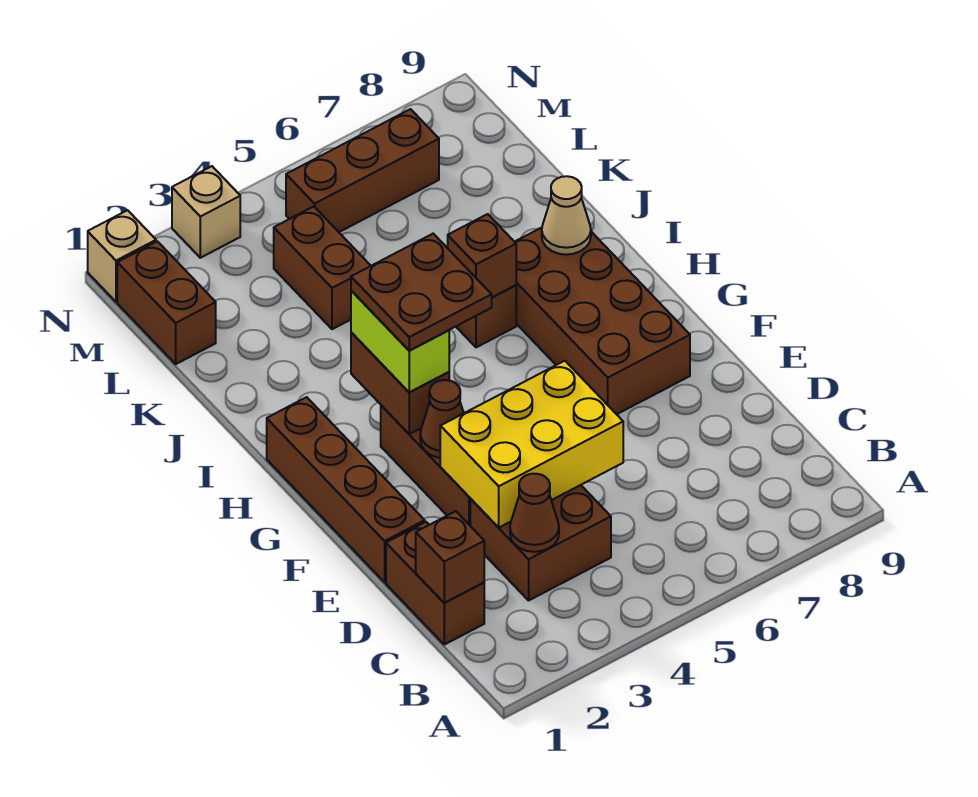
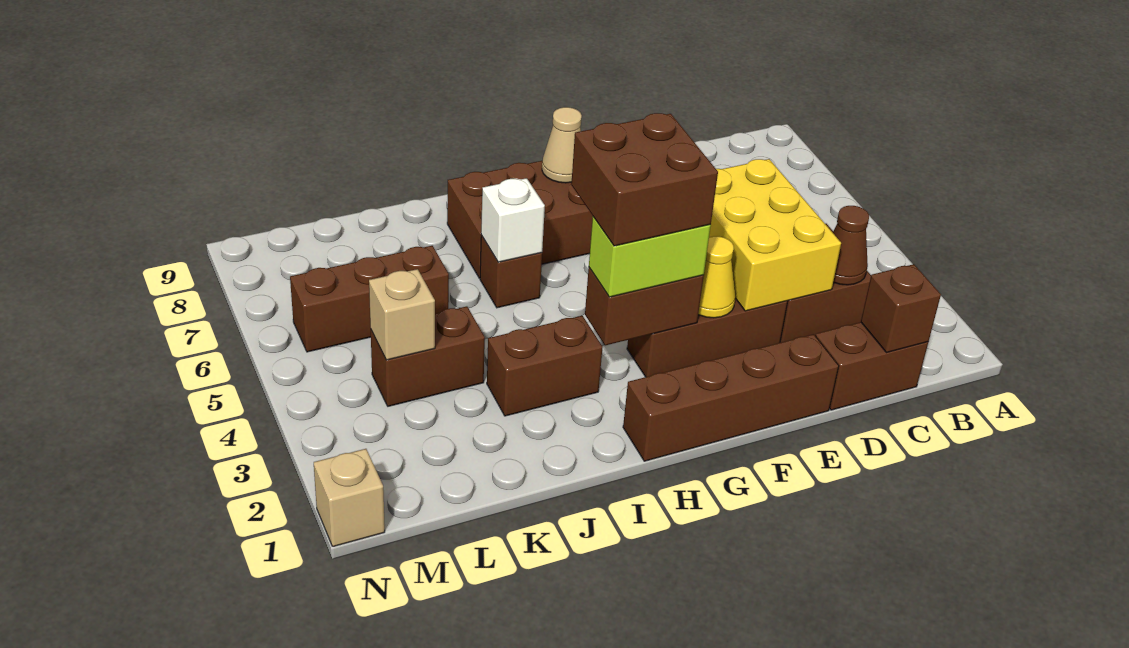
brown 1x1 cone [420,380,464,458] -> yellow 1x1 cone [698,236,735,318]
brown 2x2 plate [351,234,492,350] -> brown 2x2 brick [571,113,718,246]
brown 1x1 brick [448,214,516,297] -> white 1x1 brick [481,178,545,262]
tan 1x1 cone [542,176,591,255] -> tan 1x1 cone moved to [542,107,582,183]
brown 1x2 brick [117,241,216,364] -> brown 1x2 brick moved to [487,316,602,416]
brown 1x3 brick [286,109,439,232] -> brown 1x3 brick turned to [290,246,449,352]
tan 1x1 brick [172,166,240,258] -> tan 1x1 brick moved to [369,269,435,360]

